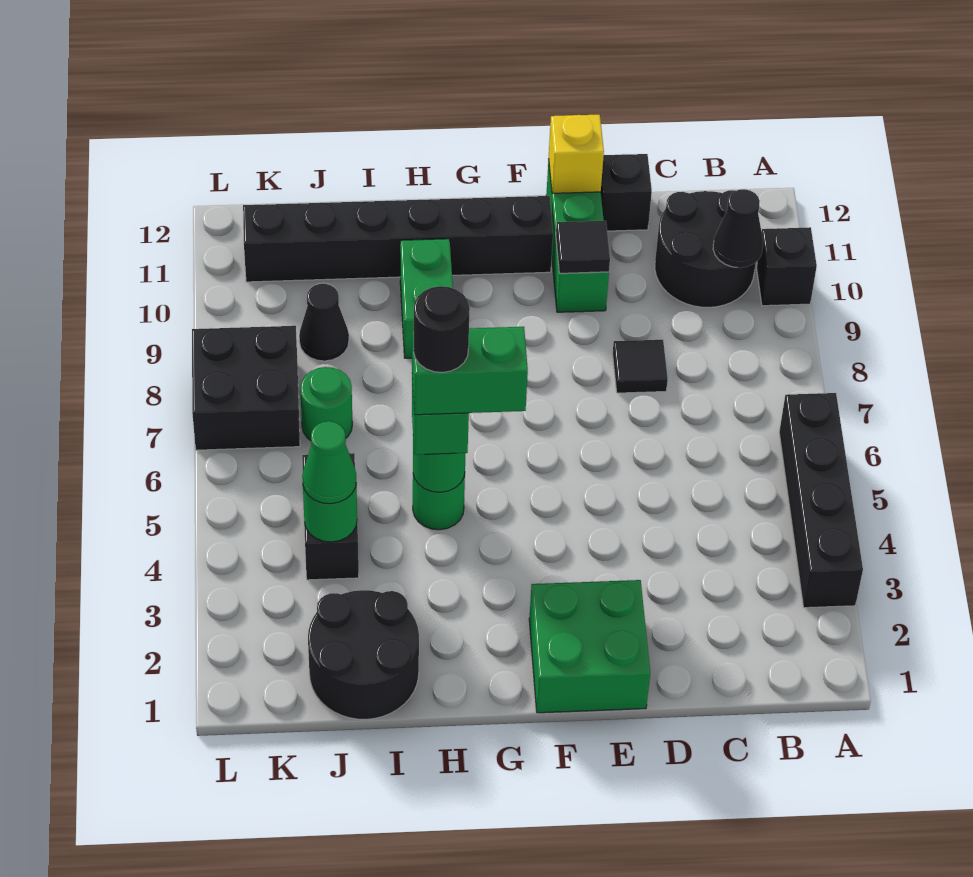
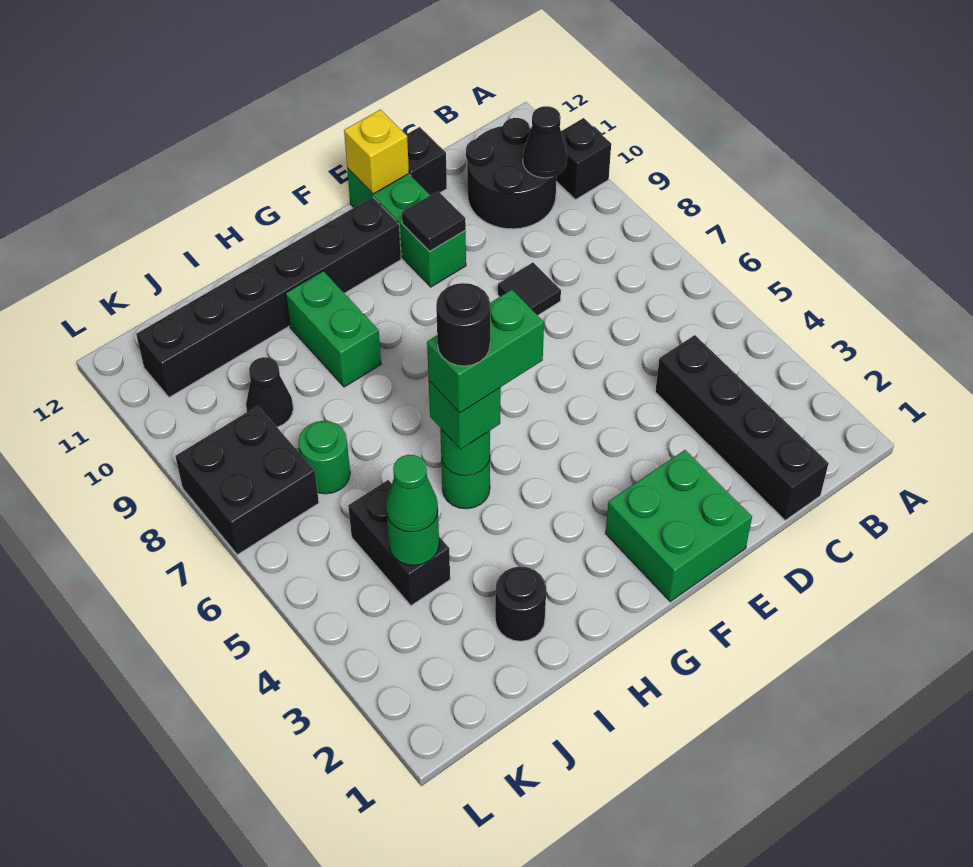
black 1x4 brick [779,393,863,608] -> black 1x4 brick moved to [655,335,829,520]
black 2x2 round brick [308,590,419,719] -> black 1x1 round brick [495,566,546,641]

